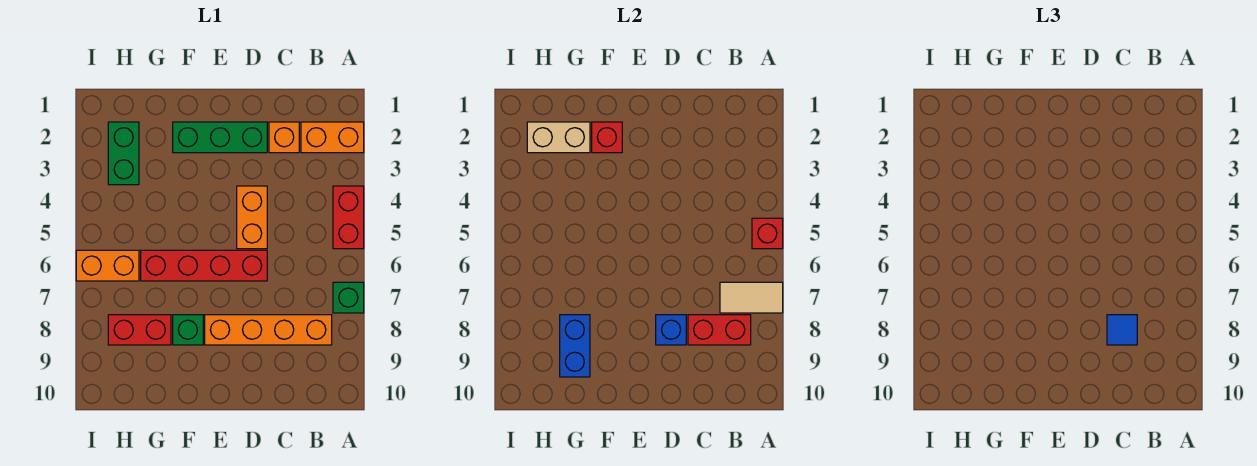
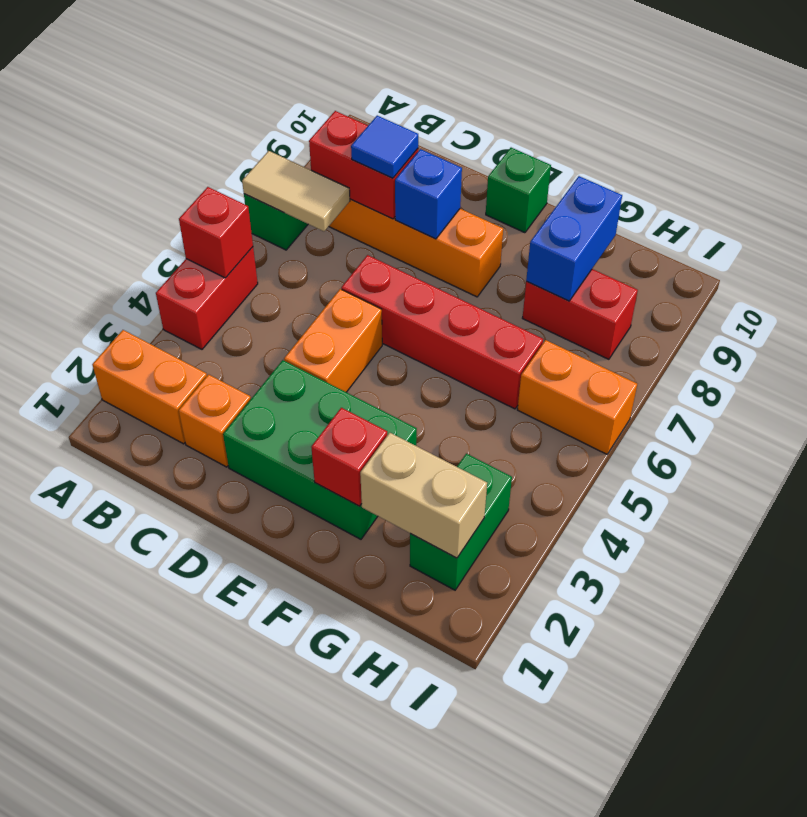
green 1x3 brick [173,122,267,153] -> green 2x3 brick [223,360,417,539]
green 1x1 brick [173,315,203,345] -> green 1x1 brick moved to [486,148,551,233]

